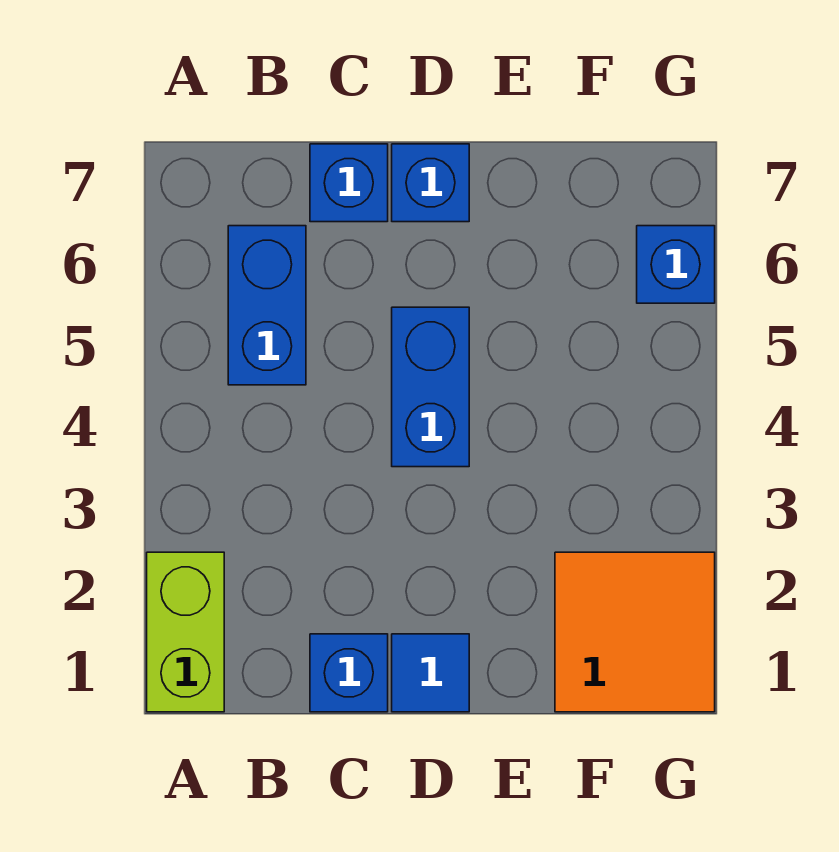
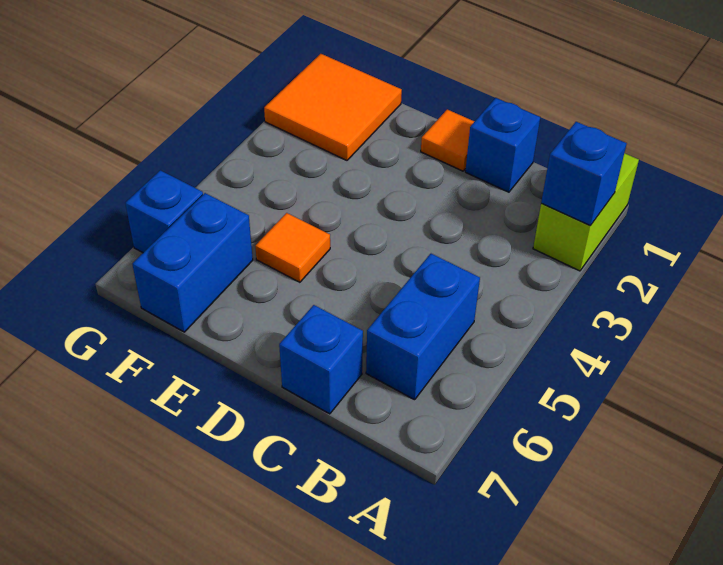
blue 1x1 tile [392,634,469,712] -> orange 1x1 tile [421,110,475,171]
blue 1x2 brick [392,307,469,467] -> blue 1x2 brick moved to [132,193,253,332]
blue 1x1 brick [392,144,469,222] -> blue 1x1 brick moved to [541,122,627,226]
none -> orange 1x1 tile [255,213,330,282]

